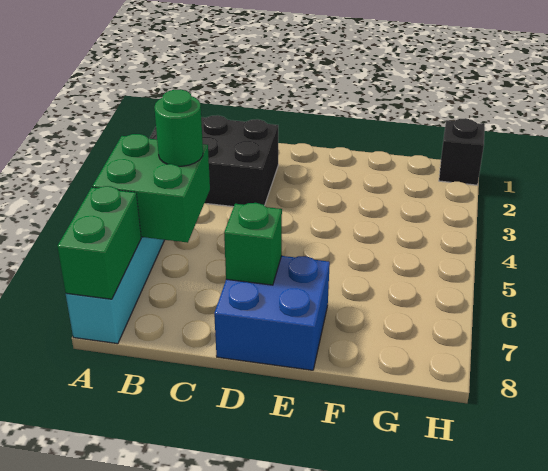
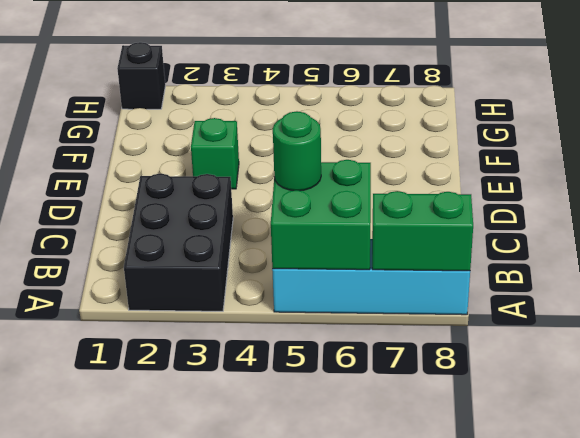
blue 2x2 brick [214,256,330,370] -> none
green 1x1 brick [224,203,282,285] -> green 1x1 brick moved to [191,118,239,189]

